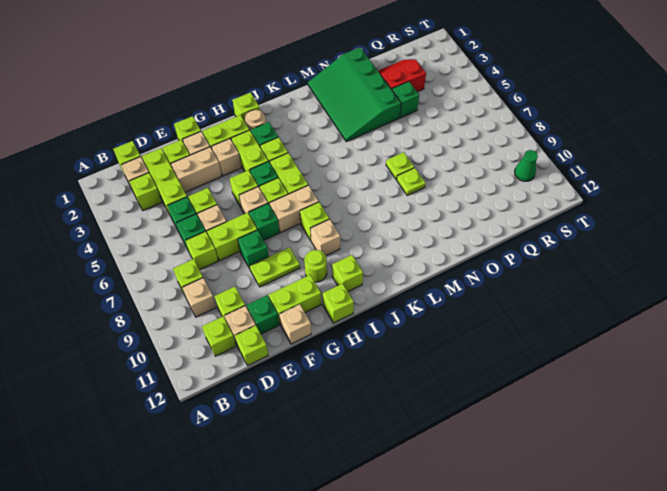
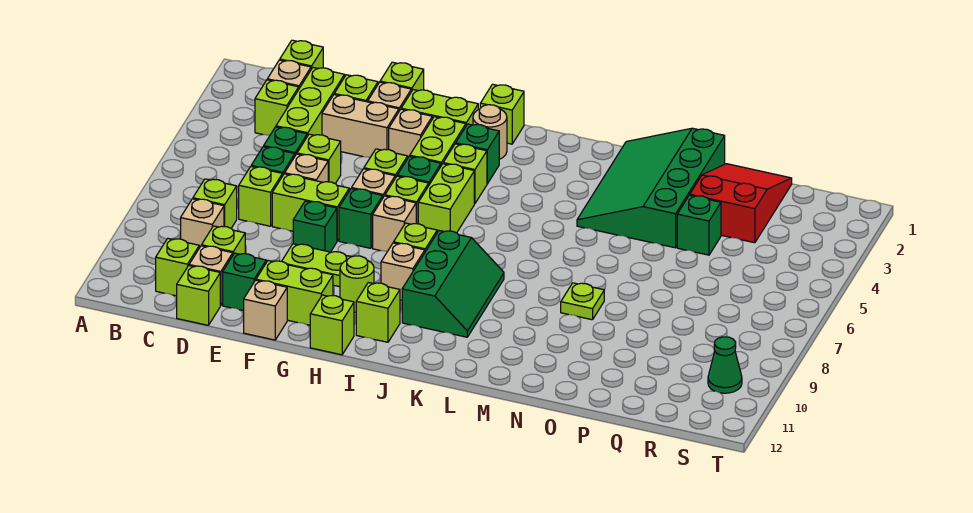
tan 1x2 brick [269,185,319,233] -> tan 1x1 brick [373,196,416,252]
none -> green 2x3 slope [402,231,504,337]
lime 1x1 plate [386,152,414,180] -> none
red 2x2 slope [378,59,426,92] -> red 2x3 slope [690,164,792,243]

